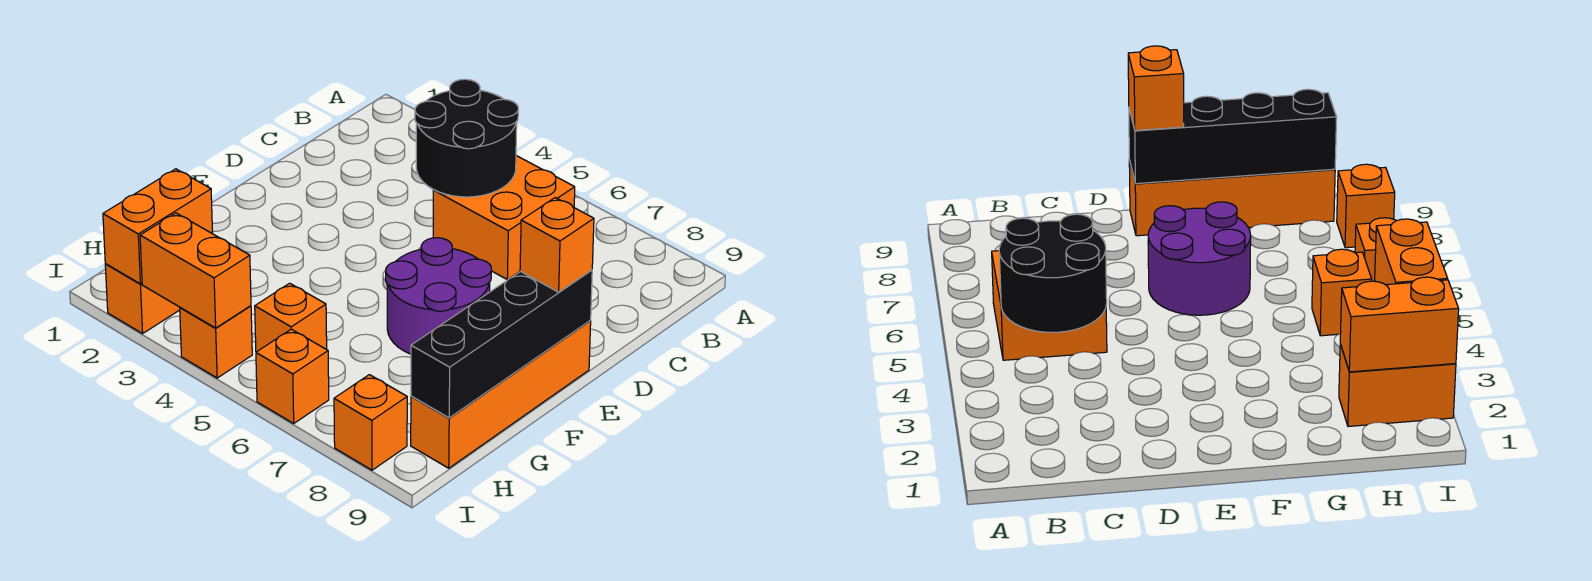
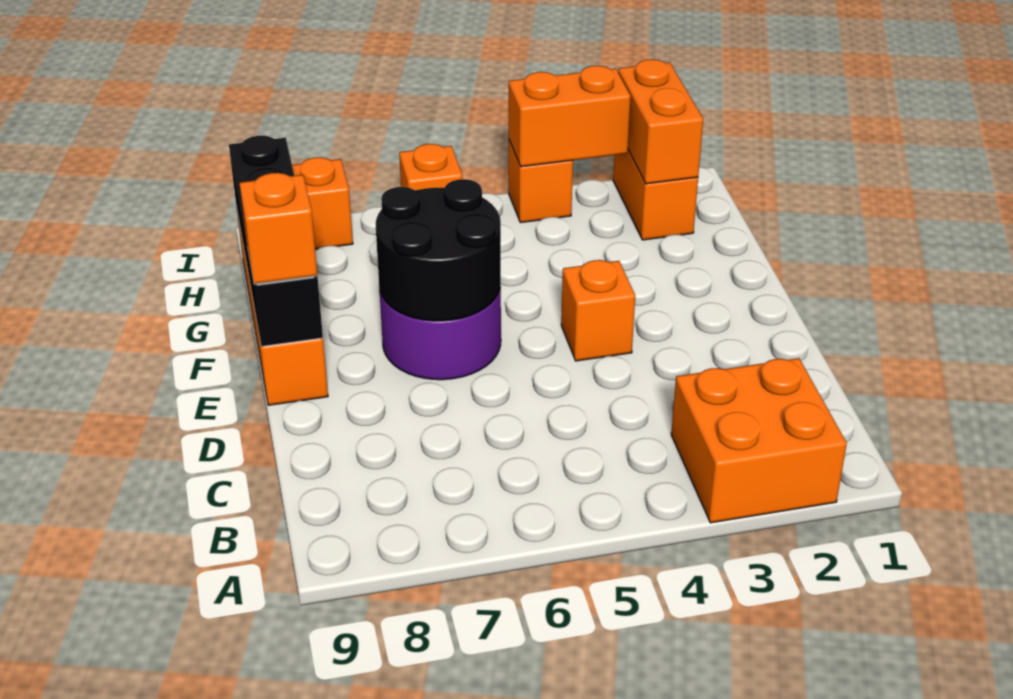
black 2x2 round brick [415,79,518,197] -> black 2x2 round brick moved to [376,179,501,321]
orange 2x2 brick [433,156,575,280] -> orange 2x2 brick moved to [671,358,847,523]
orange 1x1 brick [255,283,327,352] -> orange 1x1 brick moved to [561,260,635,361]

